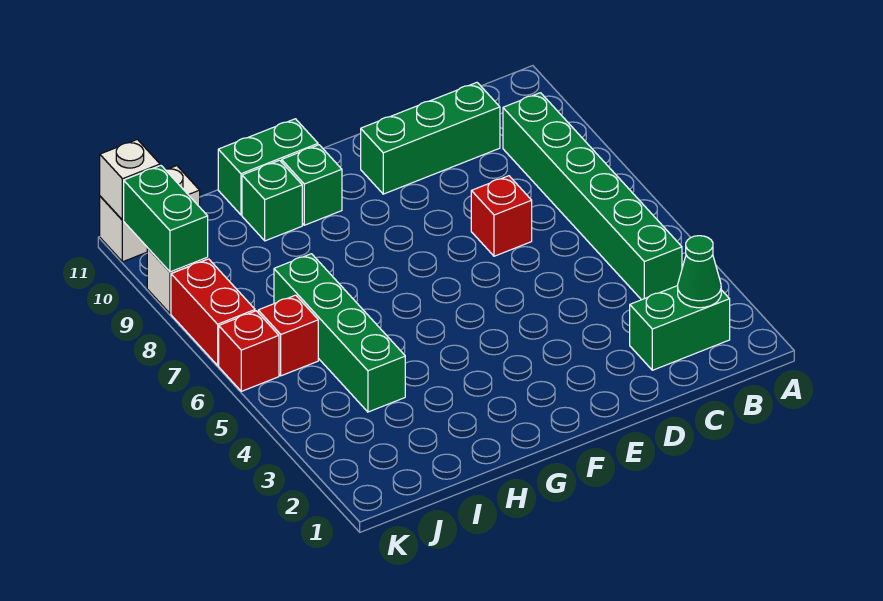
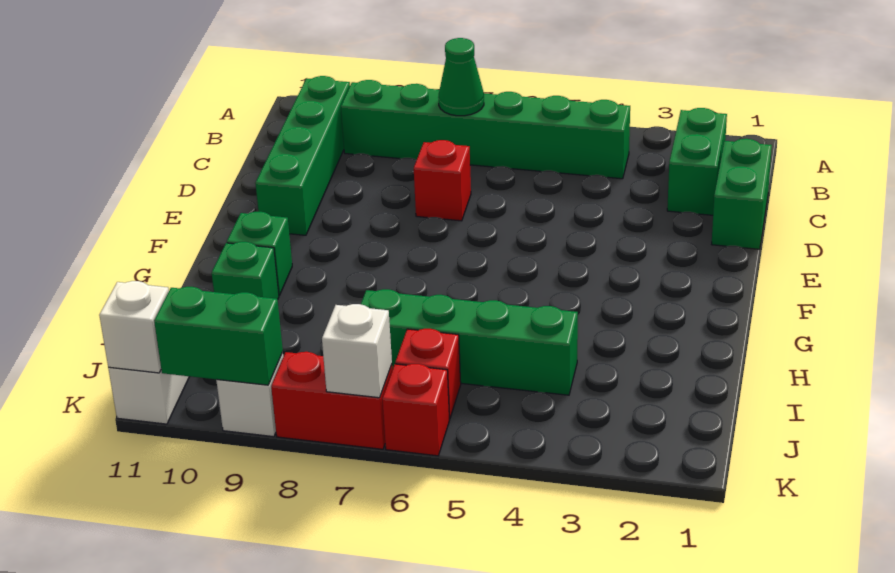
green 1x1 cone [678,236,721,308] -> green 1x1 cone moved to [438,38,484,116]
green 1x3 brick [360,83,500,194] -> green 1x4 brick [255,76,350,235]
green 1x2 brick [218,119,318,215] -> green 1x2 brick moved to [712,139,772,249]
none -> white 1x1 brick [322,304,392,398]

